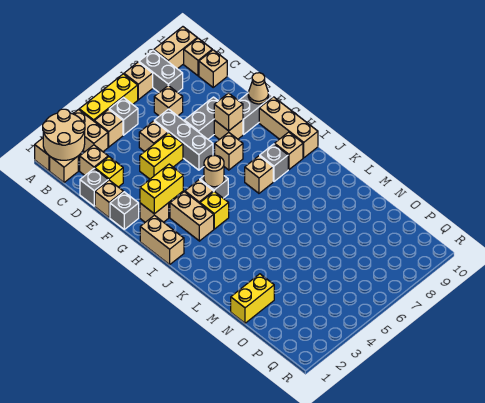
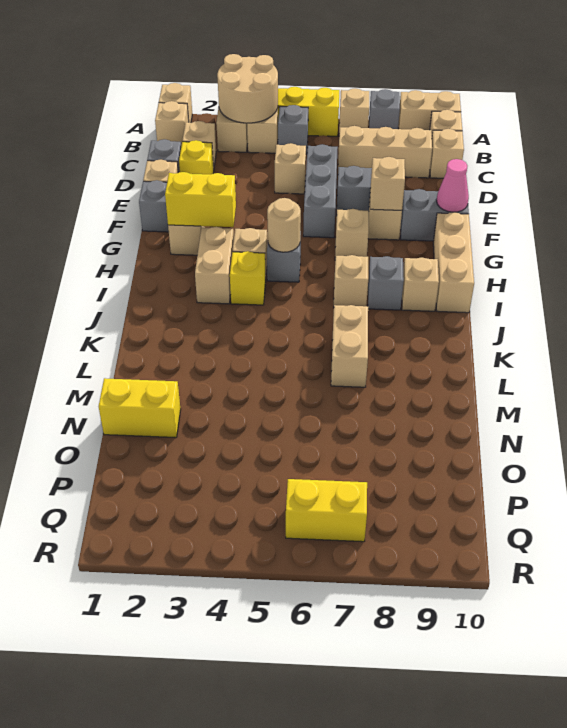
tan 2x2 round brick [43,109,85,160] -> tan 2x2 round brick moved to [217,54,278,123]
grey 1x2 brick [139,50,183,92] -> grey 1x1 brick [369,89,400,129]
tan 1x1 brick [154,85,183,116] -> tan 1x3 brick [338,126,432,178]
yellow 1x2 brick [140,133,183,179] -> yellow 1x2 brick moved to [286,479,367,542]
tan 1x1 cone [248,73,268,104] -> pink 1x1 cone [437,159,469,212]
tan 1x2 brick [140,215,184,265] -> tan 1x2 brick moved to [331,305,368,387]

